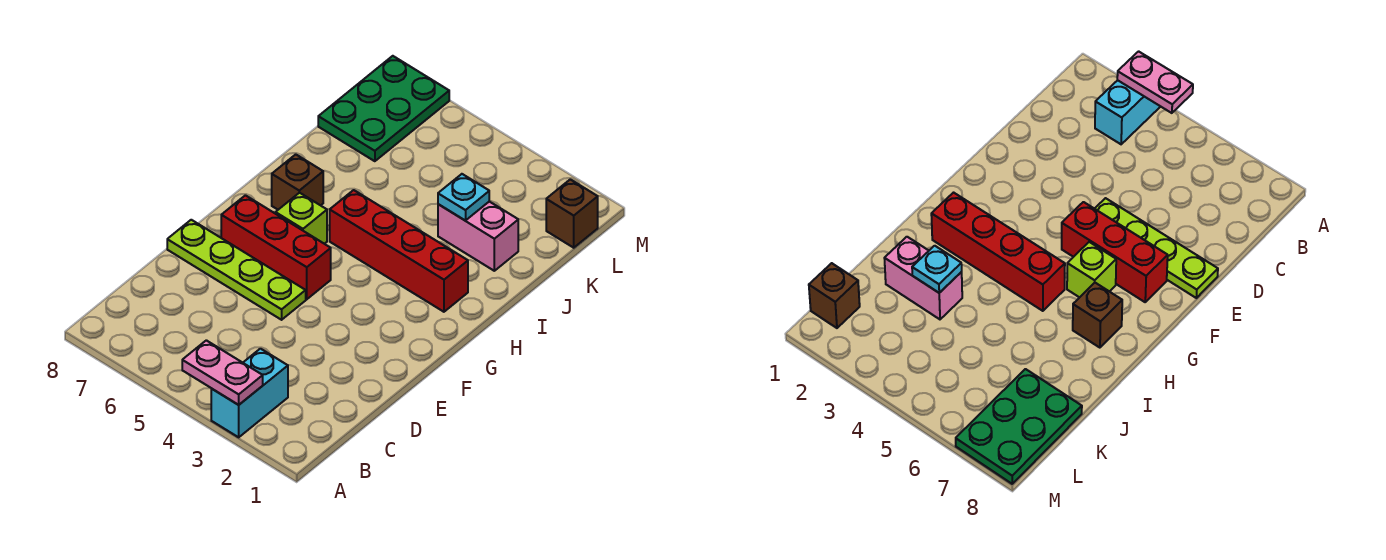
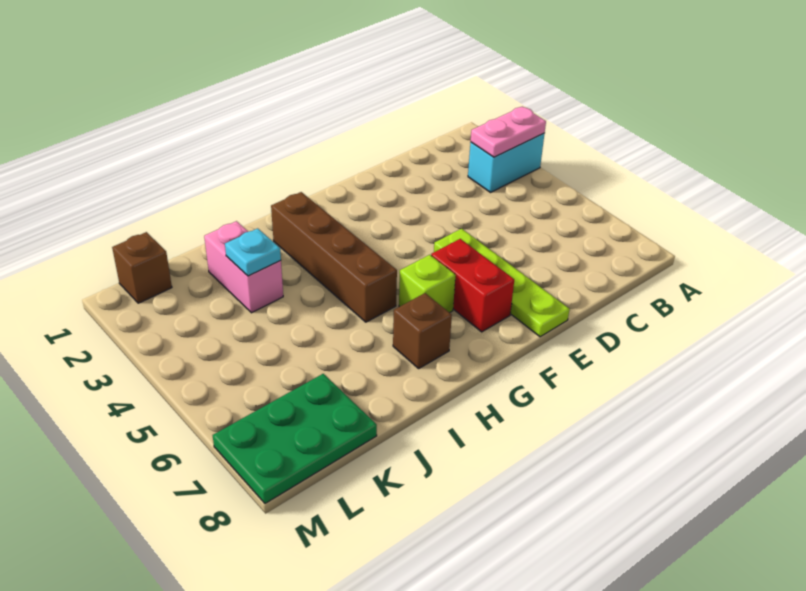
pink 1x2 plate [182,340,263,405] -> pink 1x2 plate turned to [471,107,546,157]
red 1x3 brick [221,195,331,299] -> red 1x2 brick [431,239,514,332]
red 1x4 brick [330,190,468,312] -> brown 1x4 brick [271,192,397,322]

